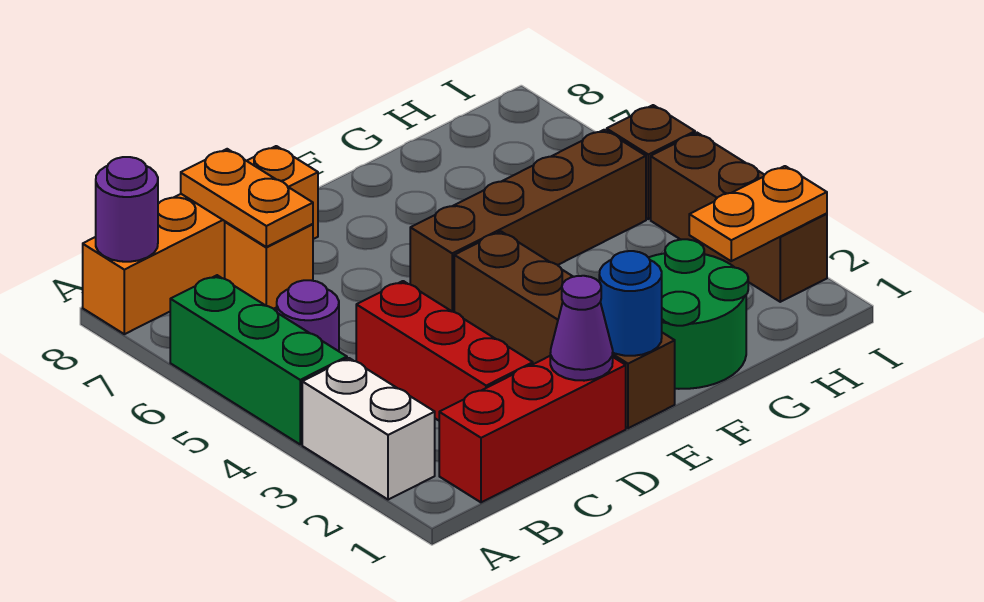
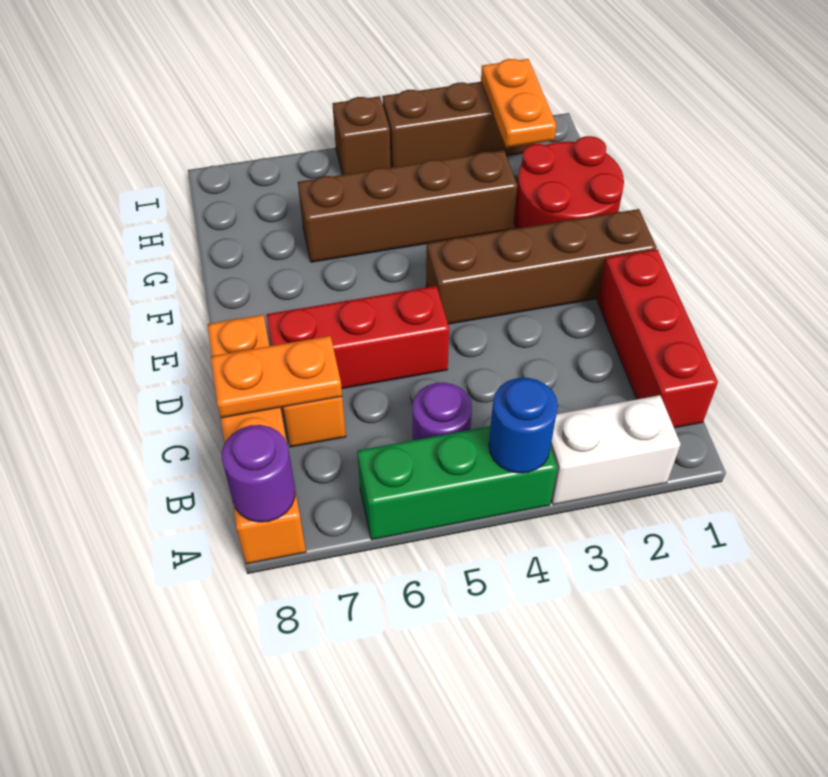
red 1x3 brick [356,281,533,420] -> red 1x3 brick moved to [267,286,449,389]
purple 1x1 cone [550,276,613,381] -> none
blue 1x1 round brick [599,251,662,356] -> blue 1x1 round brick moved to [489,378,558,473]
brown 1x4 brick [410,130,646,312] -> brown 1x4 brick turned to [298,150,517,262]
green 2x2 round brick [648,239,748,389] -> red 2x2 round brick [514,136,624,229]

